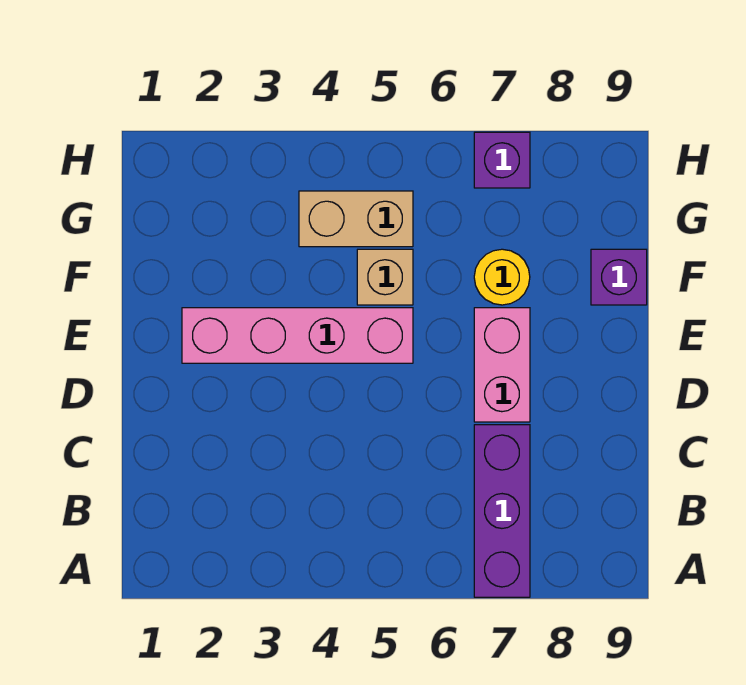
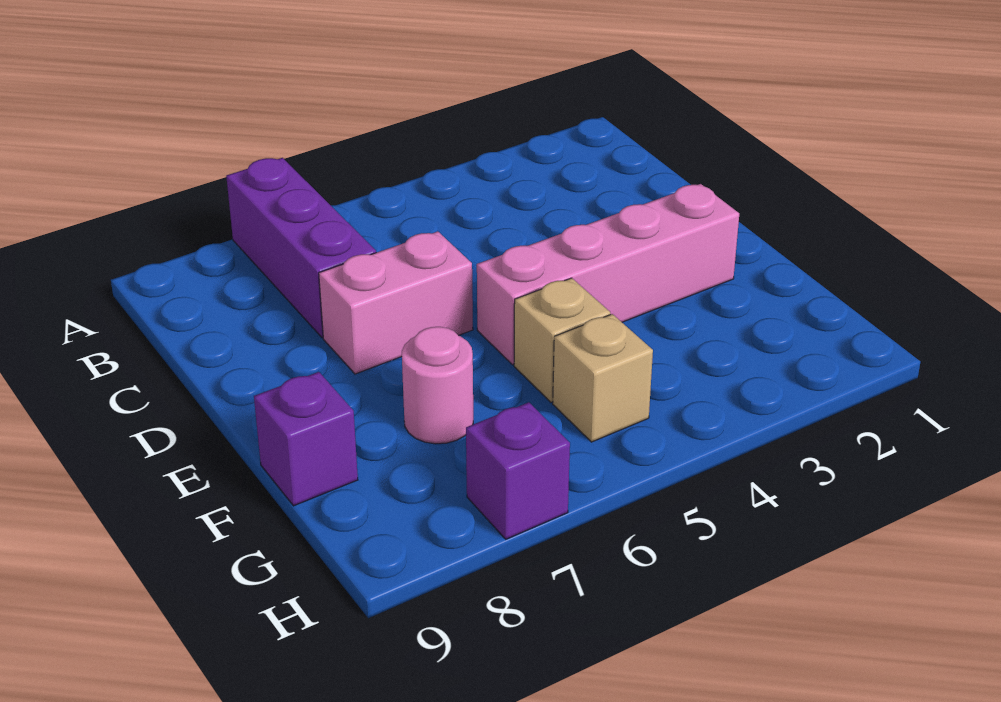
pink 1x2 brick [474,308,530,422] -> pink 1x2 brick turned to [319,231,473,374]
yellow 1x1 round brick [474,249,530,305] -> pink 1x1 round brick [402,327,473,444]
tan 1x2 brick [299,191,413,247] -> tan 1x1 brick [553,314,653,442]

